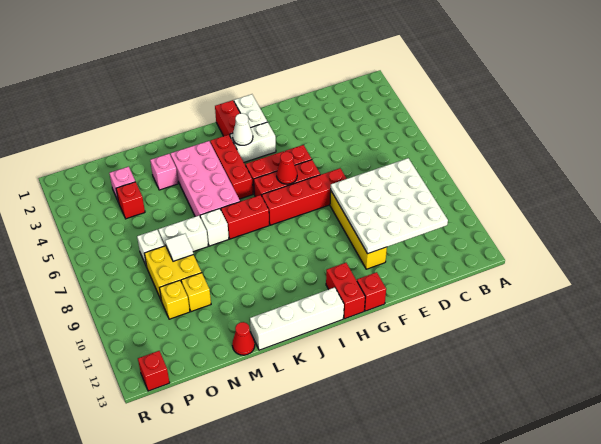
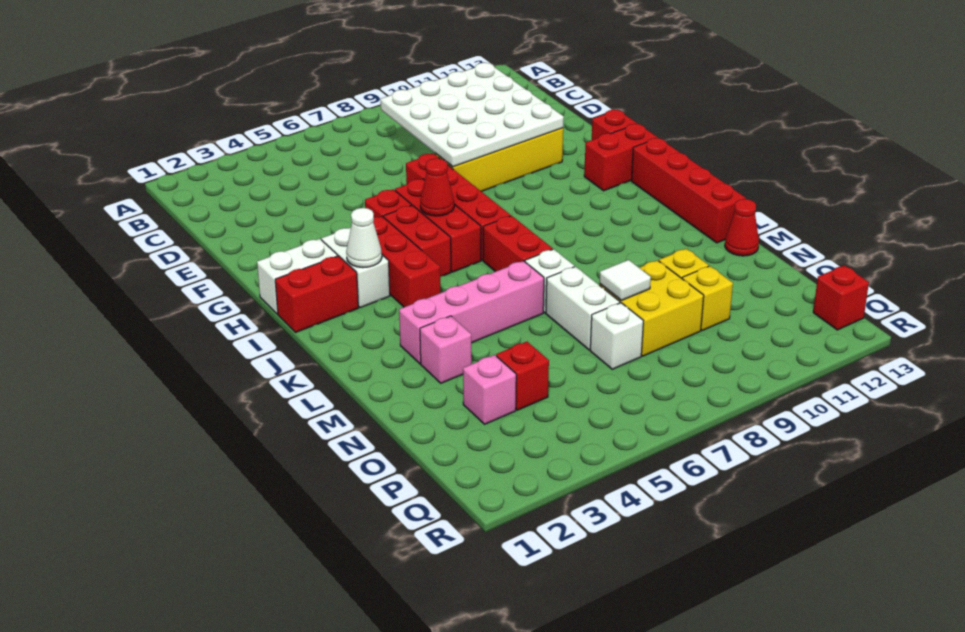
white 1x4 brick [250,287,344,350] -> red 1x4 brick [631,138,746,243]
red 1x3 brick [210,135,253,199] -> red 1x3 brick turned to [373,216,440,307]
pink 2x4 brick [170,141,240,217] -> pink 1x4 brick [399,261,544,364]

